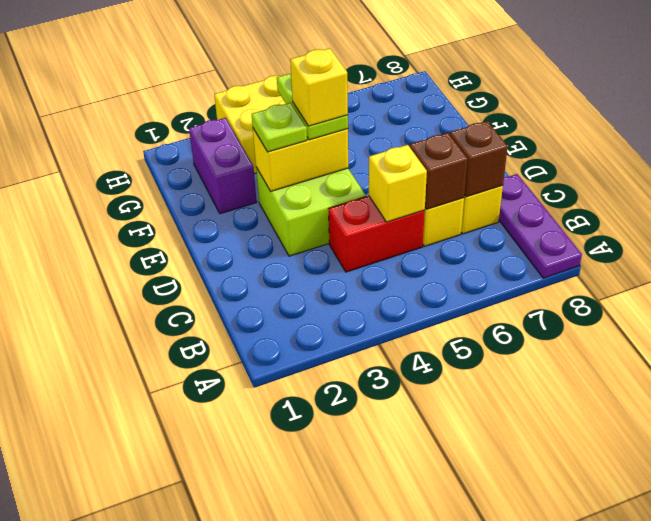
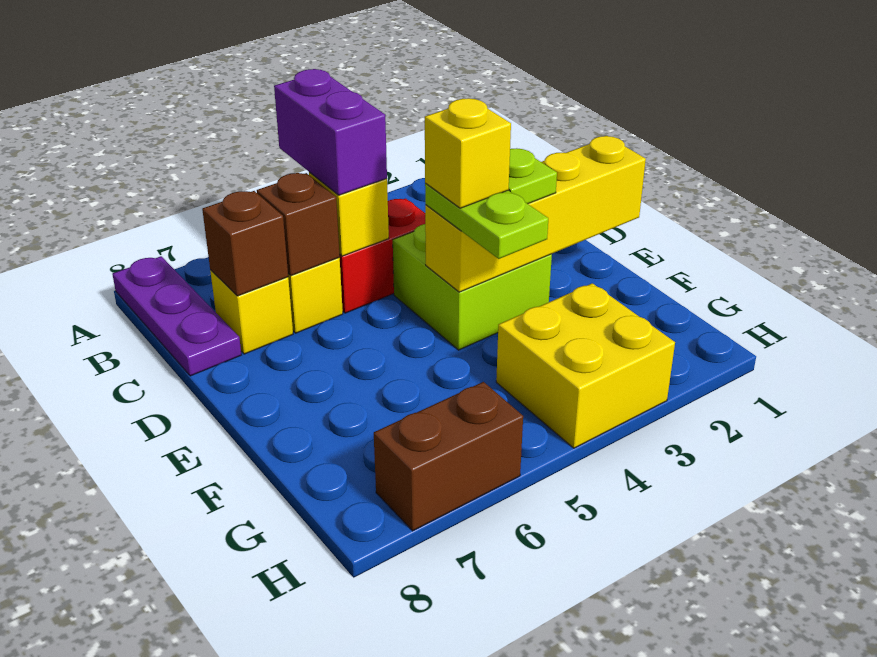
yellow 1x2 brick [253,129,348,191] -> yellow 1x4 brick [425,136,646,292]
purple 1x2 brick [189,118,257,214] -> purple 1x2 brick moved to [274,69,387,195]
none -> brown 1x2 brick [374,382,523,531]

